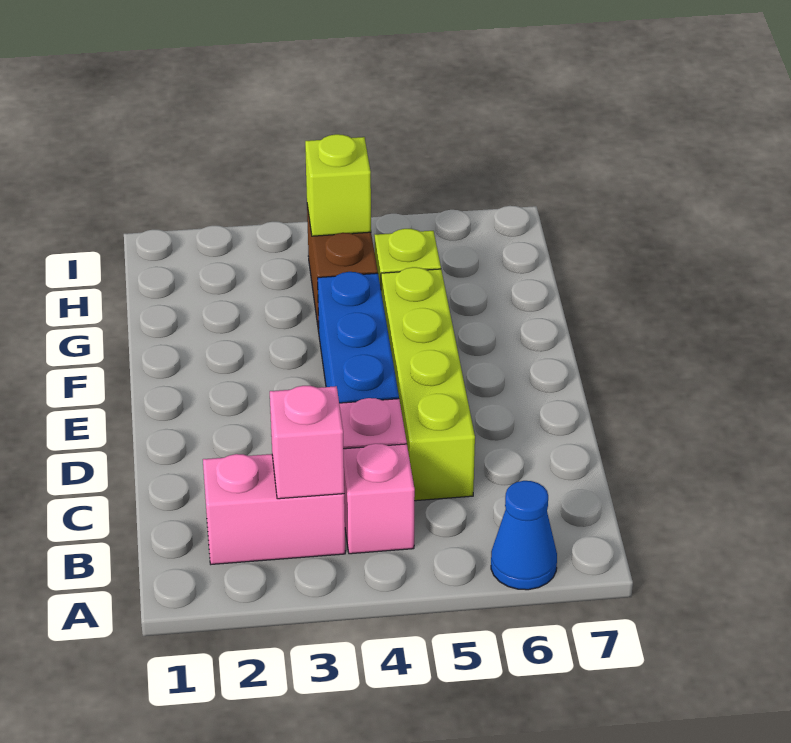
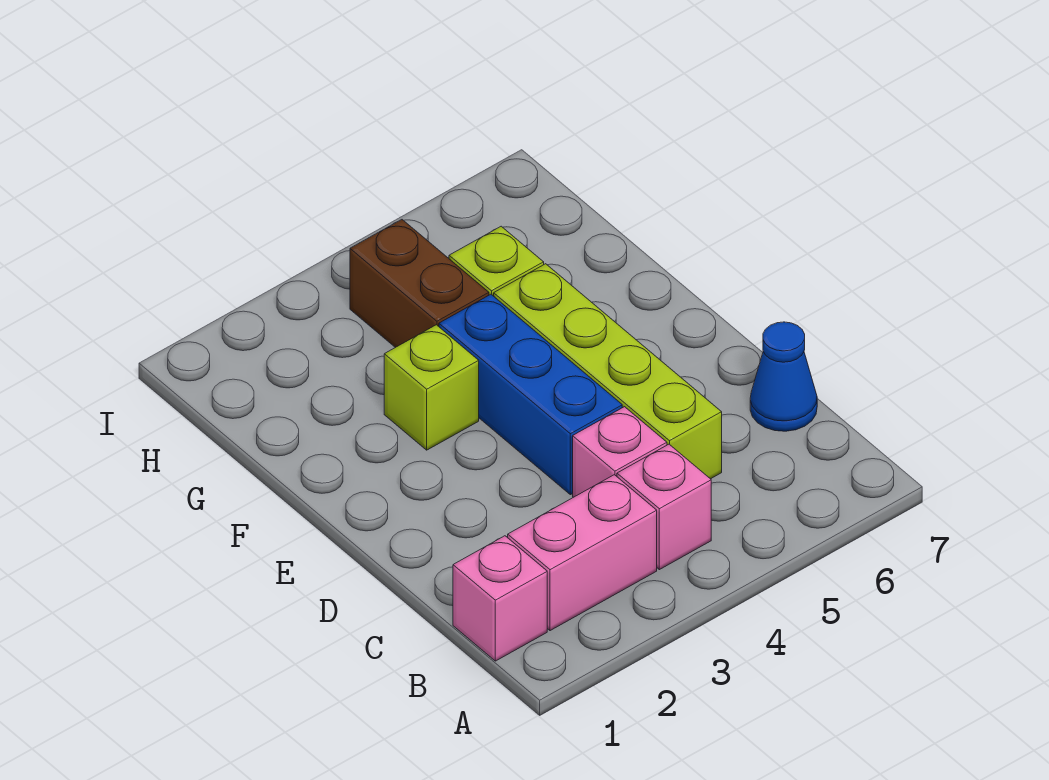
blue 1x1 cone [491,481,557,590] -> blue 1x1 cone moved to [750,322,817,431]
pink 1x1 brick [270,386,344,499] -> pink 1x1 brick moved to [453,536,547,661]
lime 1x1 brick [305,134,371,236] -> lime 1x1 brick moved to [384,325,479,450]

